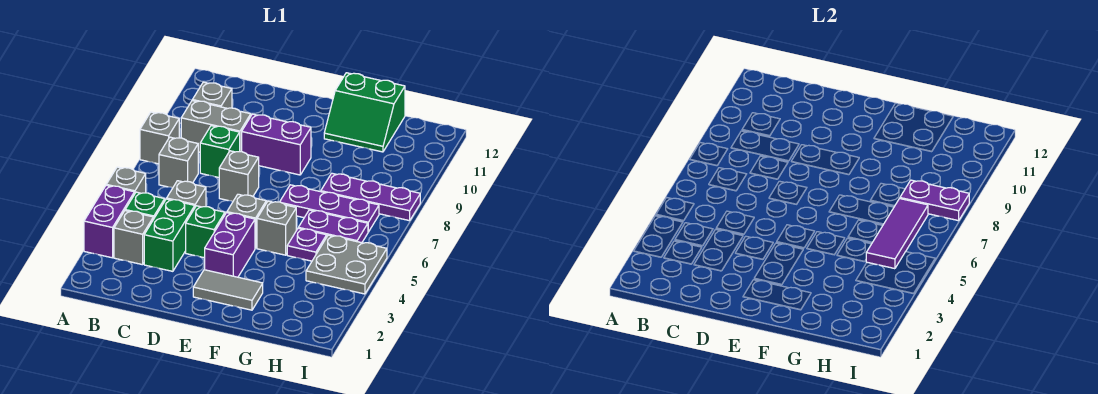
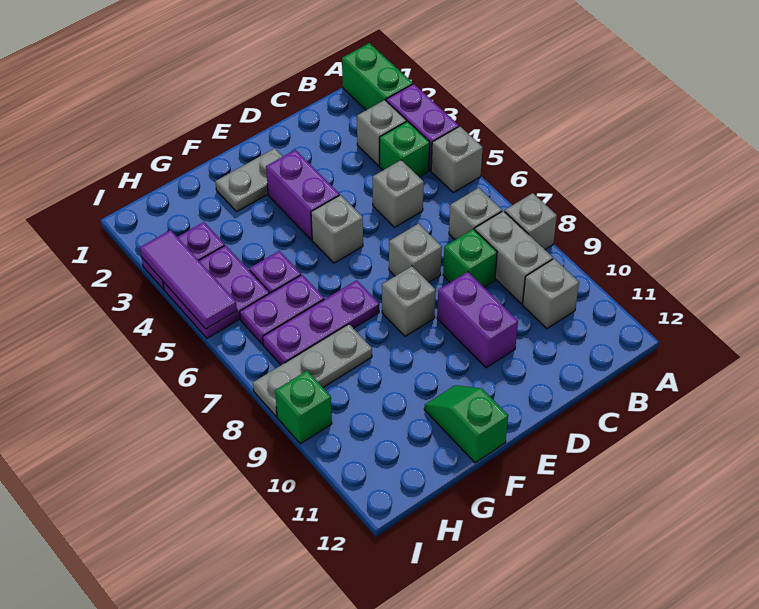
grey 1x2 brick [181,100,251,152] -> grey 1x2 brick turned to [475,211,553,304]
green 1x2 brick [144,199,195,271] -> green 1x2 brick moved to [342,43,413,110]
green 1x1 brick [186,206,225,258] -> green 1x1 brick moved to [275,371,332,444]
purple 1x2 brick [242,114,311,175] -> purple 1x2 brick turned to [437,272,518,368]
grey 1x2 tile [193,270,263,310] -> grey 1x2 plate [215,148,283,211]
grey 1x1 brick [257,201,296,255] -> grey 1x1 brick moved to [382,266,436,336]
green 2x2 slope [324,73,405,152] -> green 1x2 slope [424,385,508,463]
purple 1x3 plate [321,173,420,221] -> grey 1x3 plate [253,324,372,417]
grey 2x2 plate [306,235,387,294] -> purple 2x2 plate [163,245,269,338]
purple 1x3 tile [866,198,928,269] -> purple 1x3 tile moved to [140,230,237,329]
purple 1x2 plate [900,180,969,221] -> purple 1x2 plate moved to [142,222,225,289]

